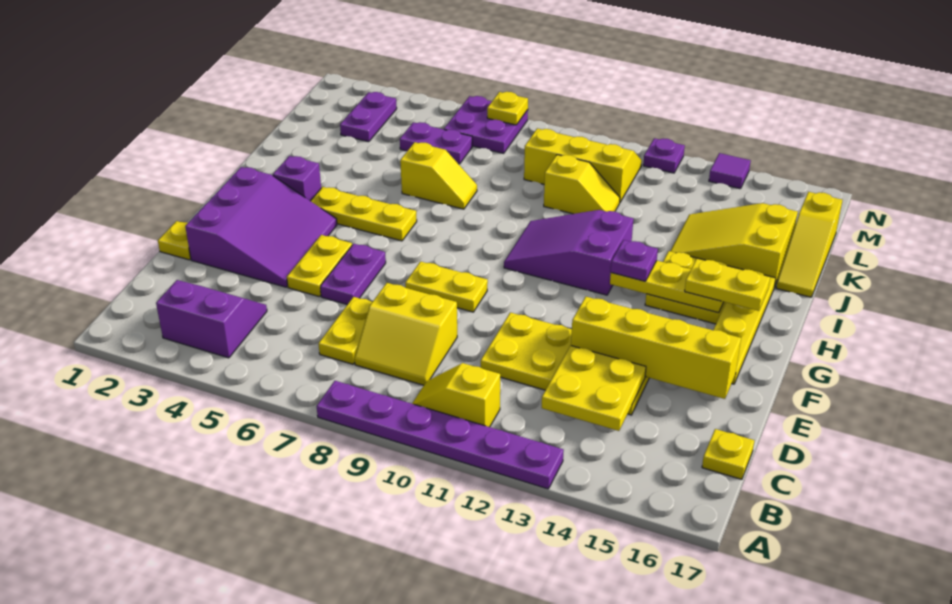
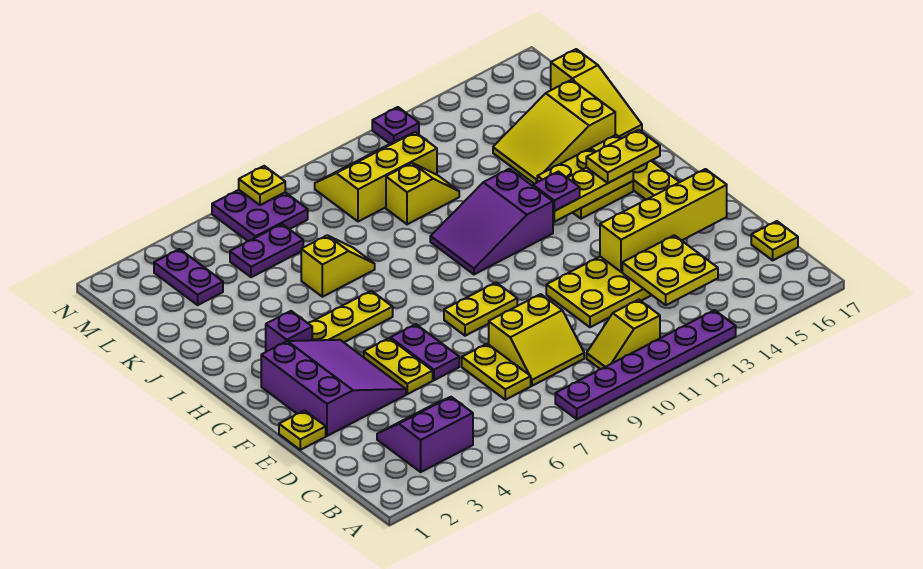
purple 1x1 tile [709,153,751,189] -> none

